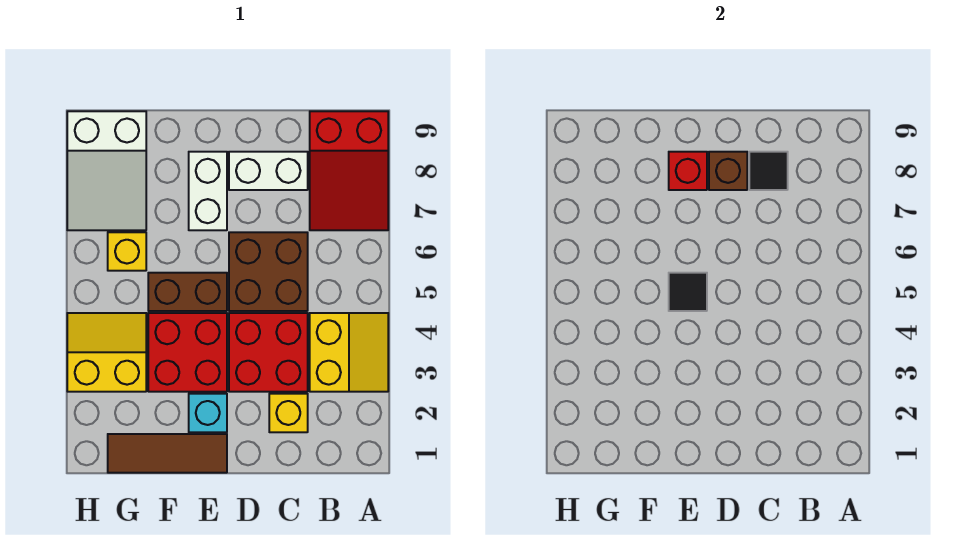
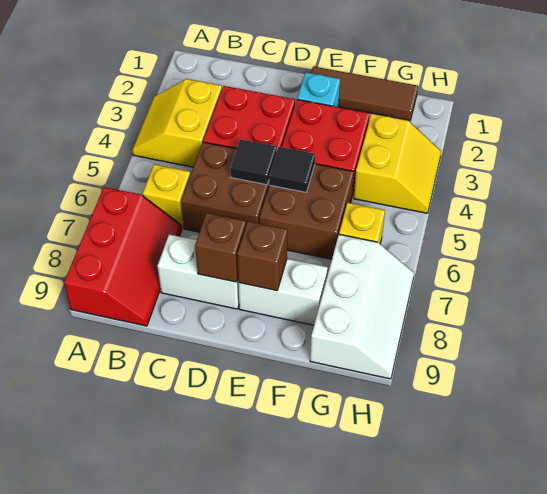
red 2x3 slope [310,111,388,230] -> red 2x3 slope turned to [64,187,182,326]
yellow 1x1 brick [269,394,308,432] -> yellow 1x1 brick moved to [143,164,190,229]
black 1x1 tile [749,152,788,190] -> black 1x1 tile moved to [230,139,277,185]
brown 1x2 brick [148,273,227,311] -> brown 2x2 brick [259,164,354,259]
white 1x2 brick [189,152,227,230] -> white 1x2 brick turned to [238,259,328,325]
red 1x1 brick [669,152,707,190] -> brown 1x1 brick [237,221,287,291]
yellow 2x2 slope [67,313,146,392] -> yellow 2x2 slope turned to [354,114,441,213]
white 2x3 slope [67,111,146,230] -> white 2x3 slope turned to [310,234,414,379]

